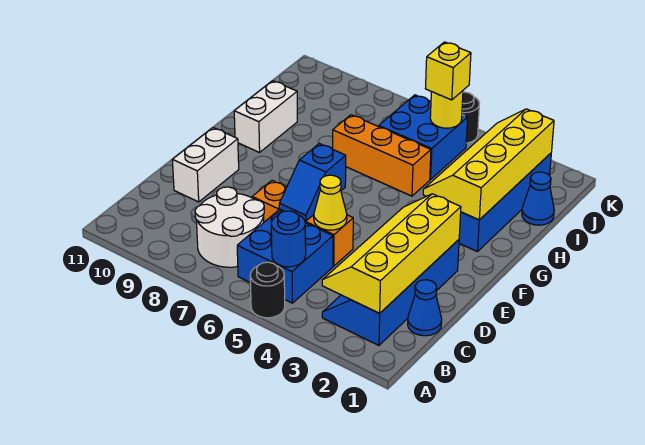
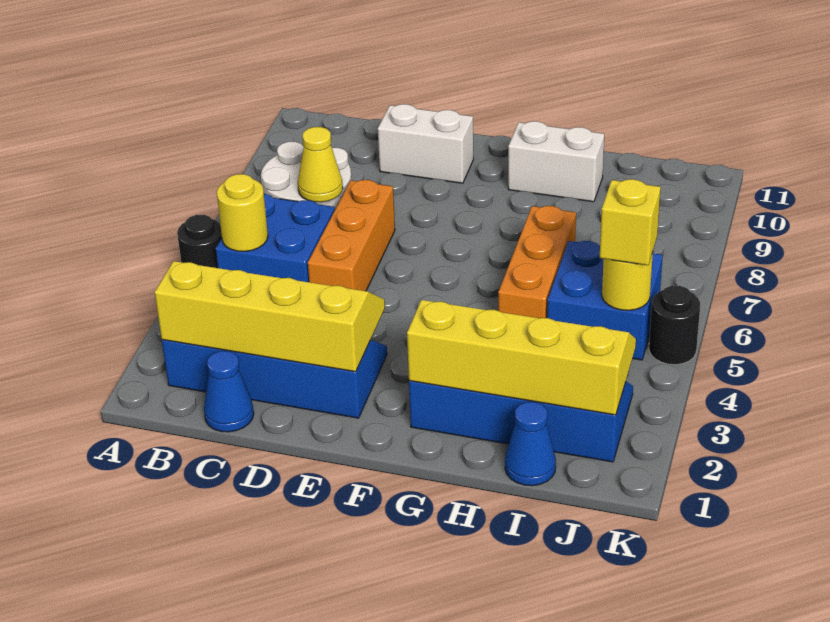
blue 1x1 round brick [271,211,306,267] -> yellow 1x1 round brick [217,174,268,251]
yellow 1x1 cone [314,175,347,230] -> yellow 1x1 cone moved to [298,127,343,202]
blue 1x2 slope [279,144,346,221] -> none

